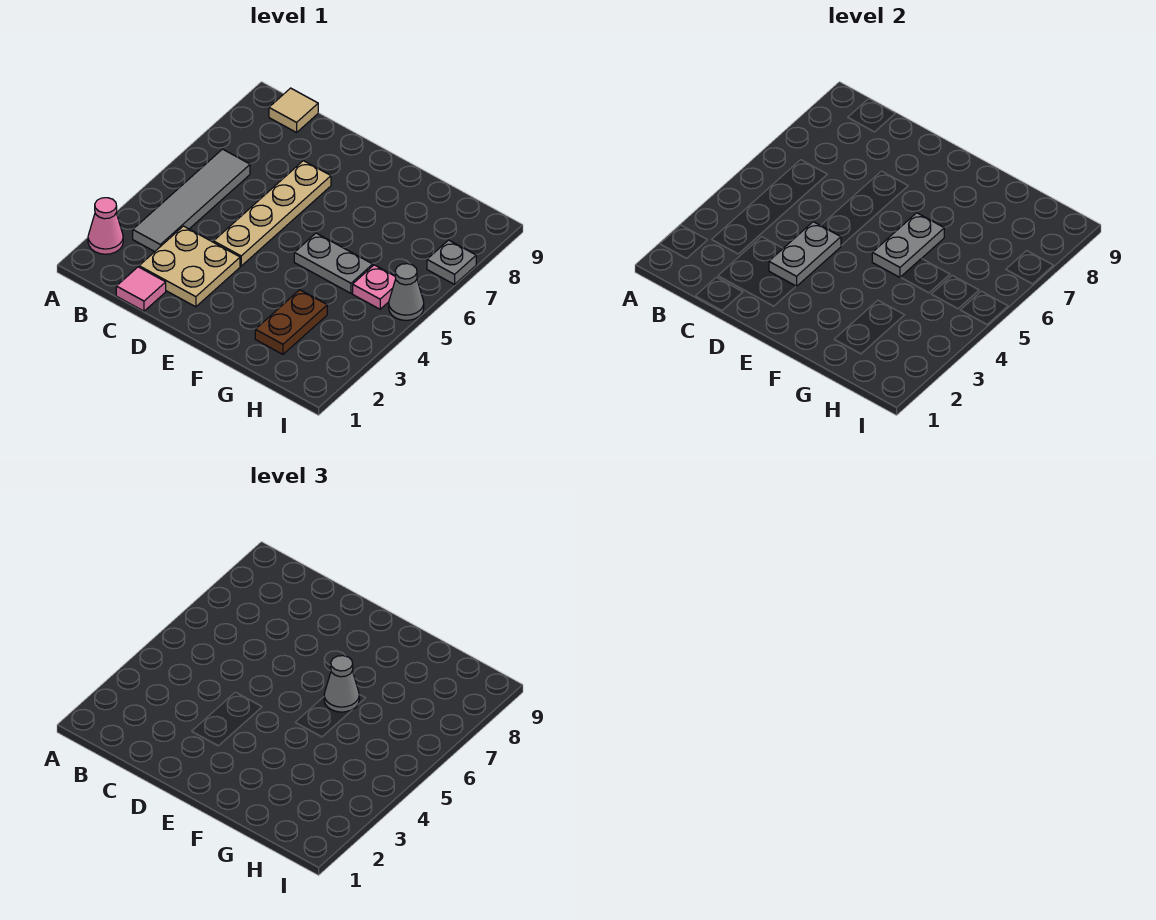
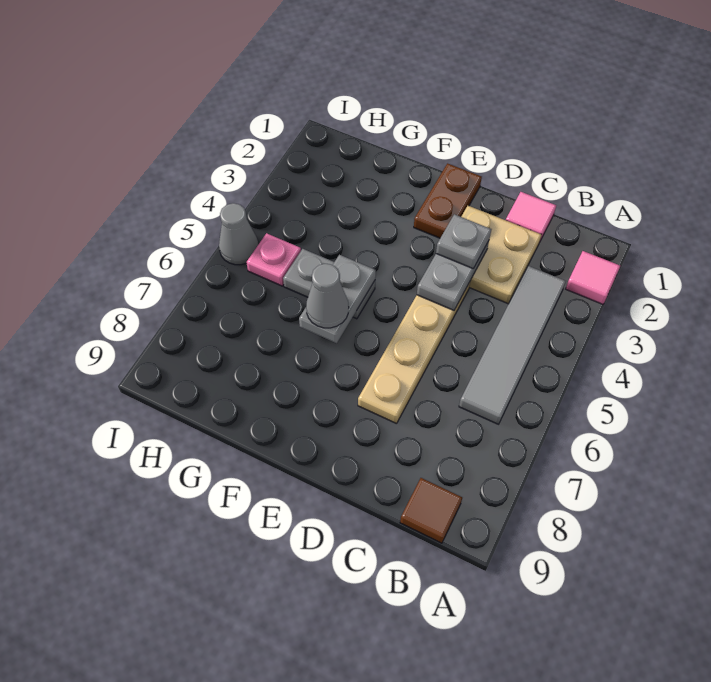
pink 1x1 cone [88,198,123,254] -> pink 1x1 tile [566,251,620,304]
tan 1x1 tile [269,88,318,132] -> brown 1x1 tile [400,478,462,543]
brown 1x2 plate [255,290,327,354] -> brown 1x2 plate moved to [414,163,482,238]
grey 1x1 plate [427,240,476,284] -> grey 1x1 plate moved to [436,214,491,268]

